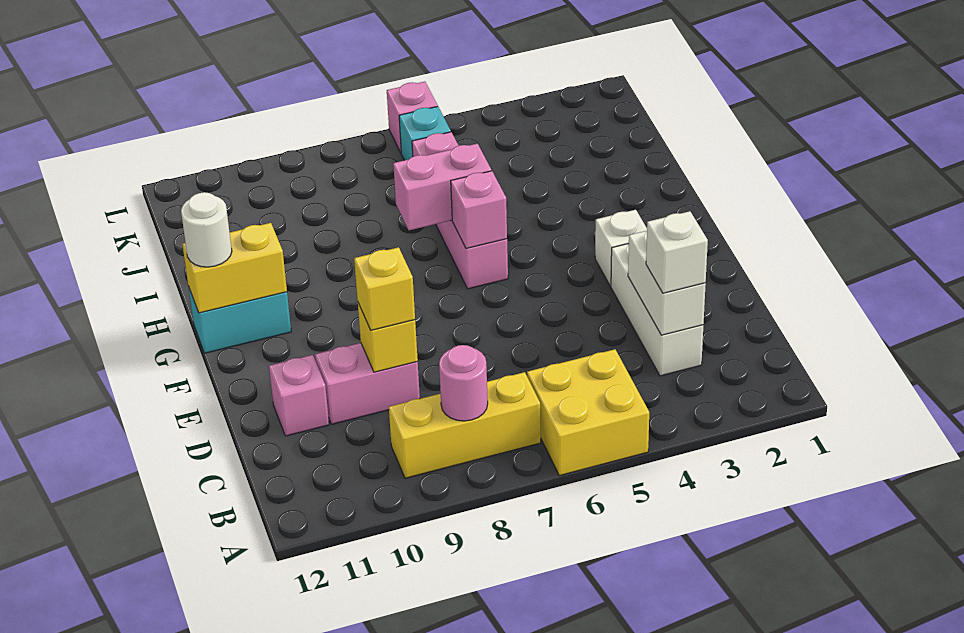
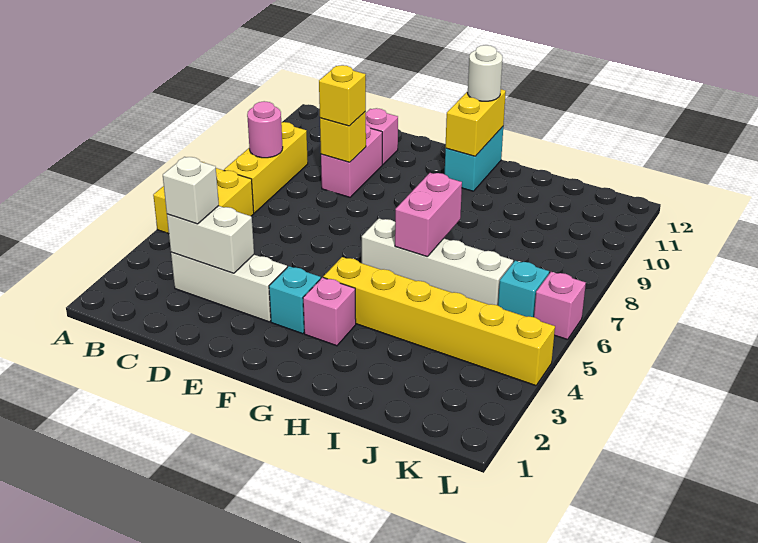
white 1x1 brick [595,210,647,286] -> cyan 1x1 brick [269,266,321,334]
none -> yellow 1x6 brick [323,257,555,386]
pink 1x4 brick [412,132,508,289] -> white 1x4 brick [362,219,513,305]
pink 1x1 brick [451,171,507,248] -> pink 1x1 brick moved to [303,277,356,346]

